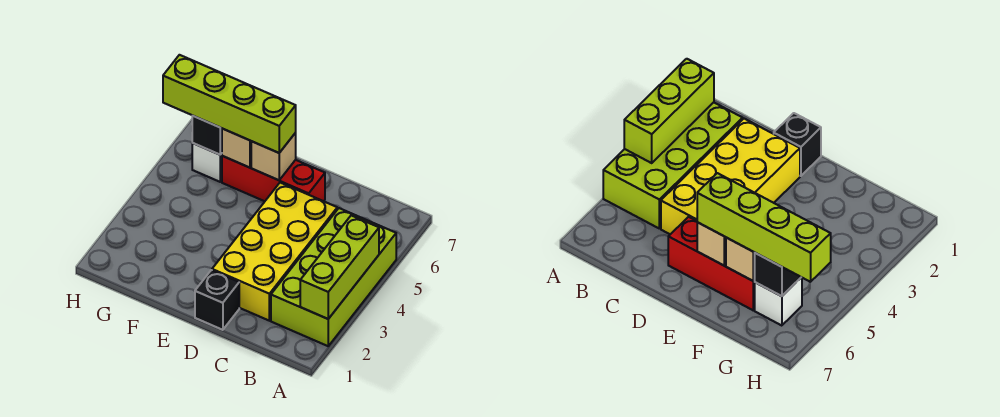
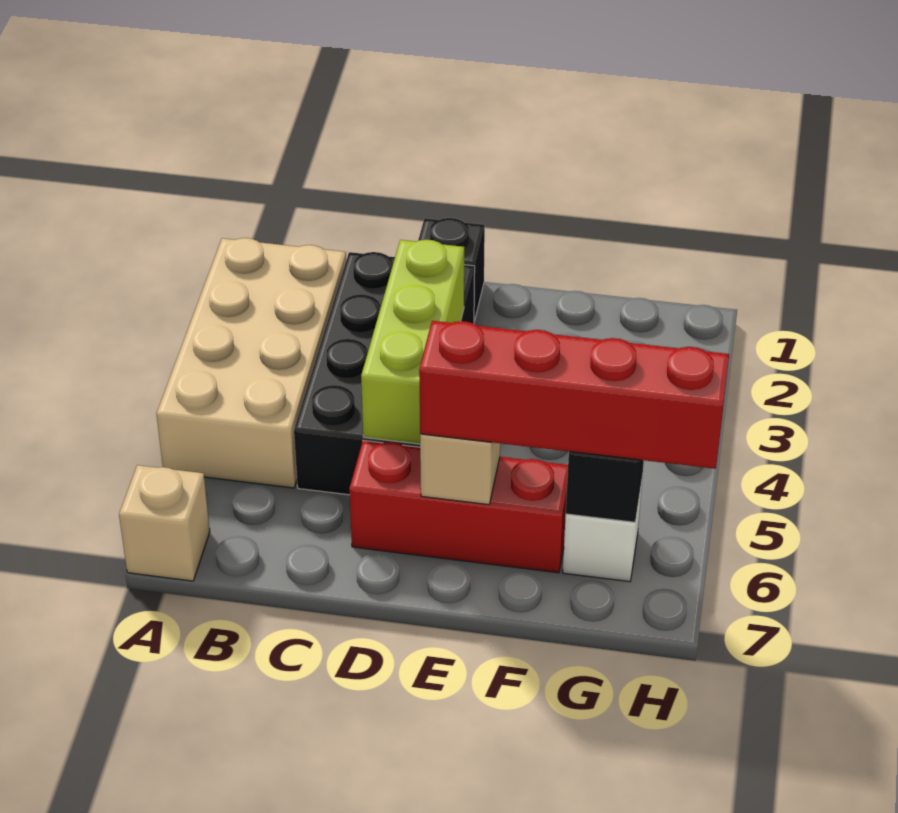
lime 2x4 brick [271,208,396,346] -> tan 2x4 brick [156,238,346,488]
lime 1x3 brick [300,215,379,319] -> lime 1x3 brick moved to [361,240,464,444]
yellow 2x4 brick [212,183,337,321] -> black 2x4 brick [294,252,475,495]
lime 1x4 brick [163,55,296,153] -> red 1x4 brick [419,321,729,469]
tan 1x1 brick [222,129,251,168] -> tan 1x1 brick moved to [119,465,210,581]

